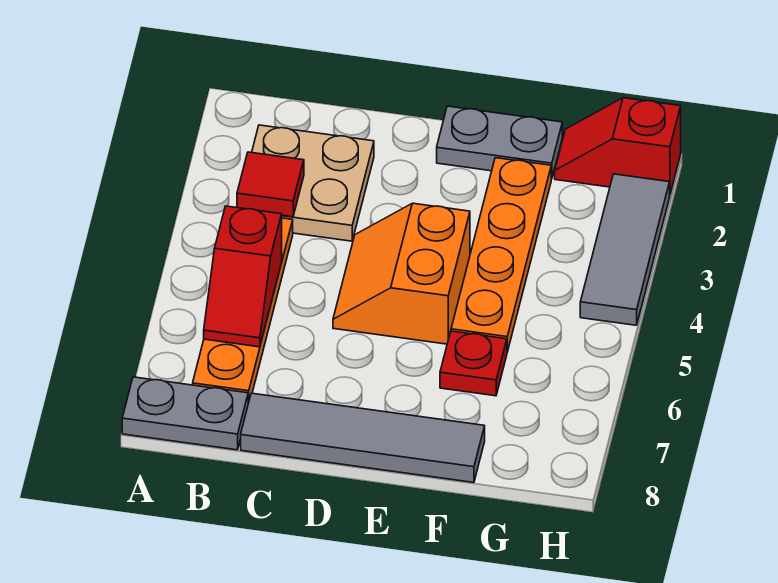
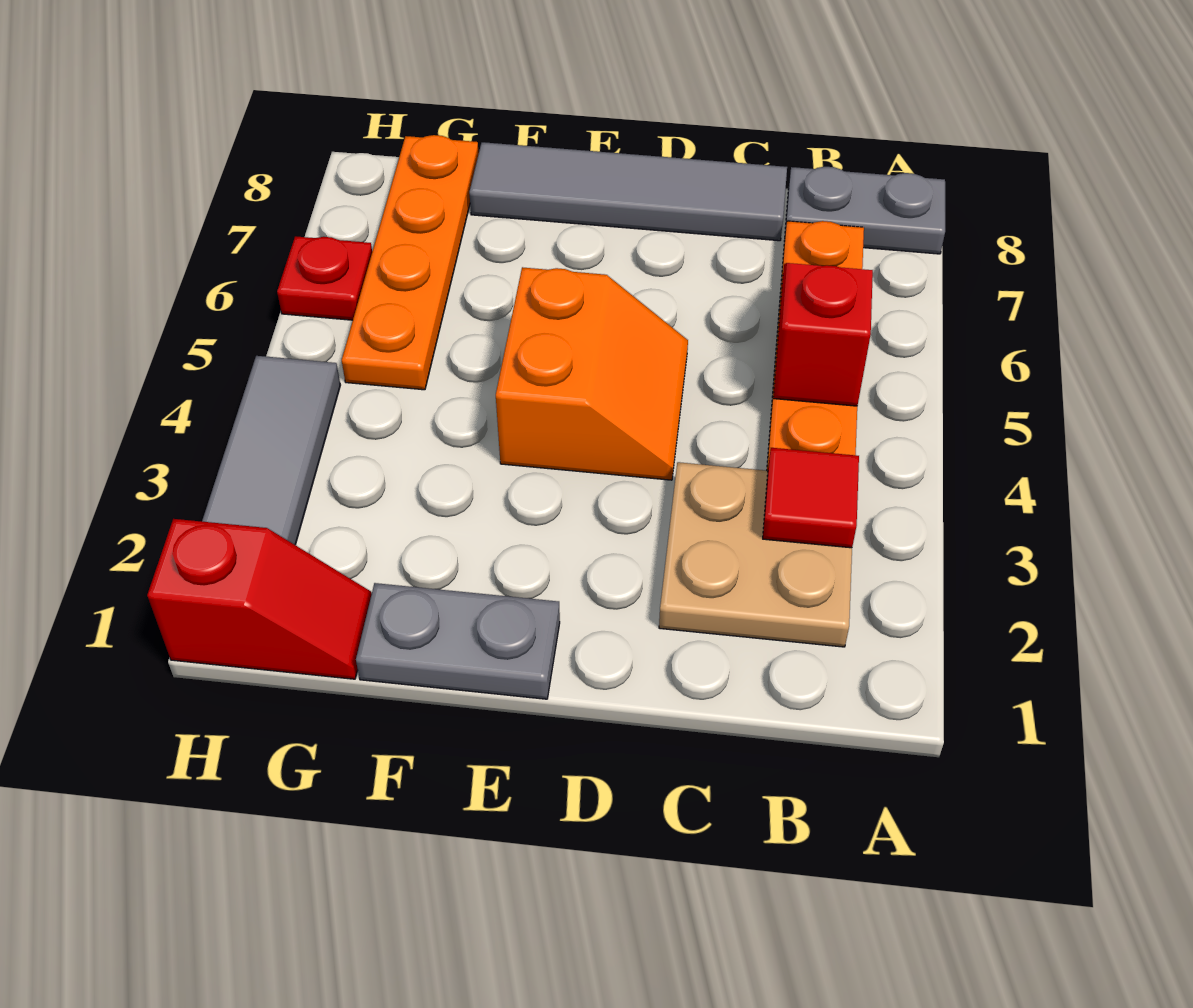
orange 1x4 plate [451,158,551,352] -> orange 1x4 plate moved to [342,135,479,390]
red 1x1 plate [440,331,507,396] -> red 1x1 plate moved to [277,236,372,320]

